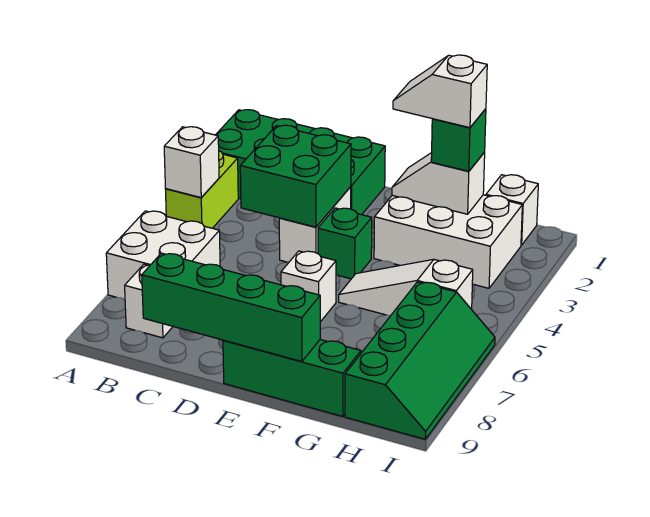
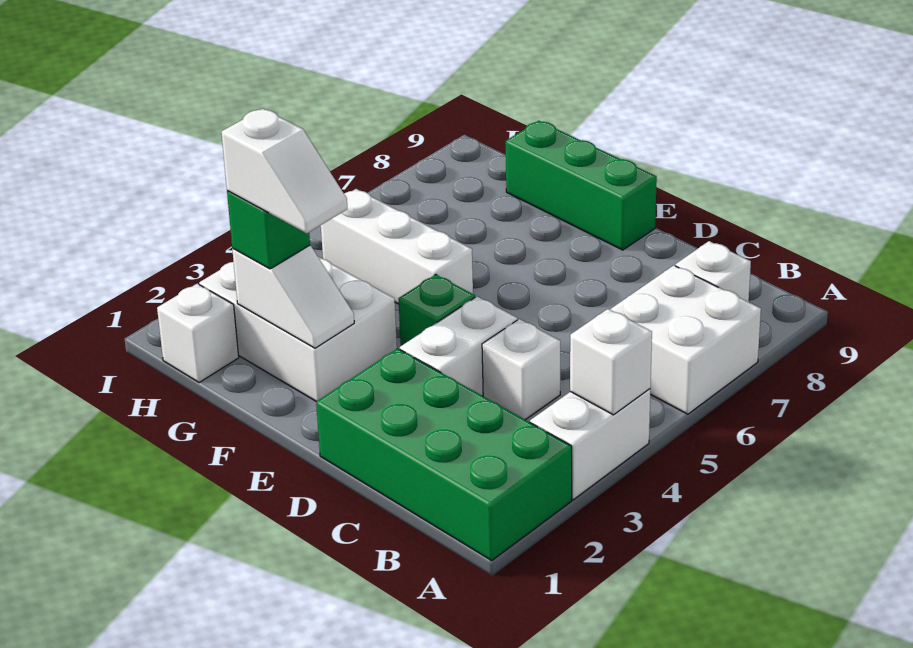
lime 1x2 brick [166,151,238,228] -> white 1x2 brick [530,389,650,500]
green 2x2 brick [240,125,351,227] -> none
green 1x4 brick [142,253,320,361] -> none
white 1x1 brick [281,251,336,322] -> white 1x1 brick moved to [482,319,560,420]
white 1x3 slope [339,259,473,315] -> white 1x3 brick [321,189,473,304]
green 2x4 slope [345,282,495,439] -> none

